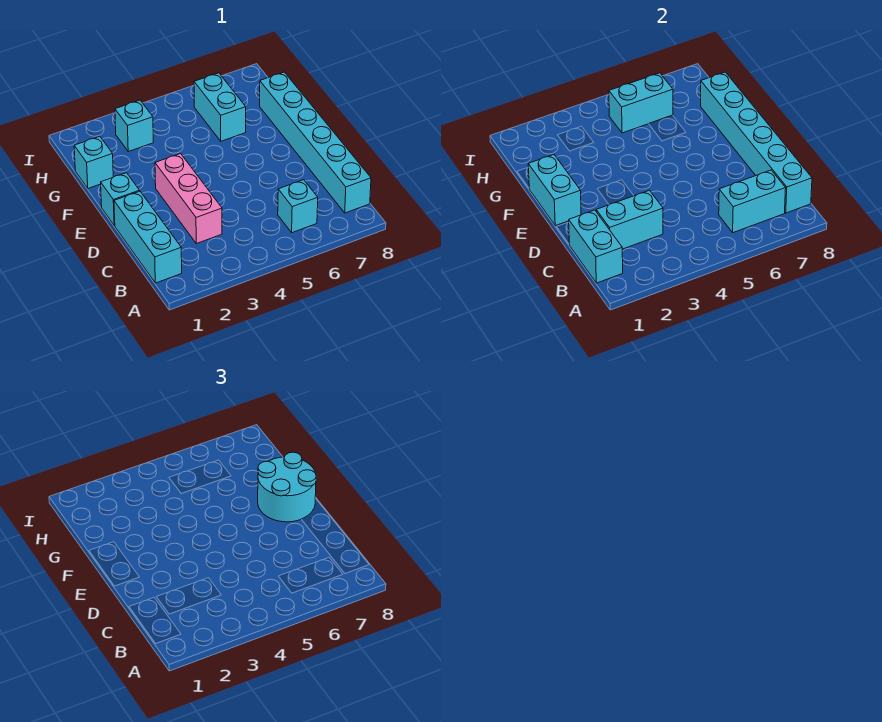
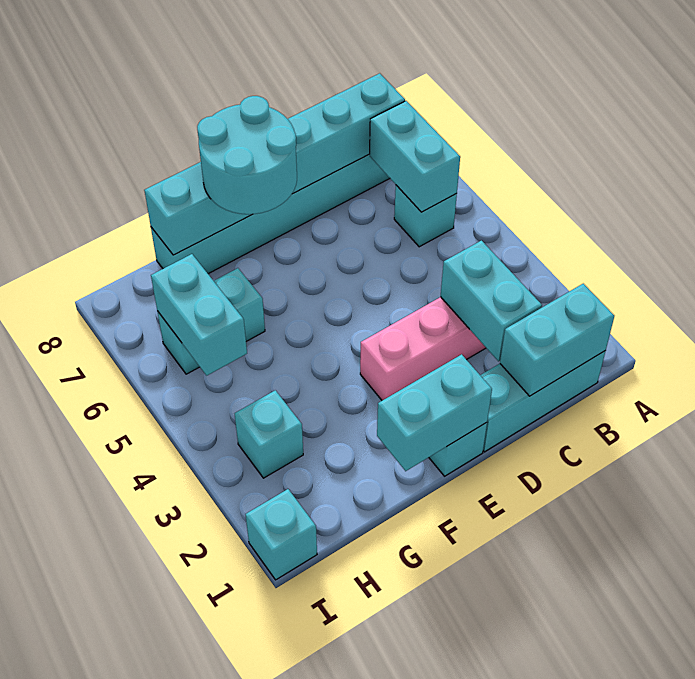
cyan 1x1 brick [74,136,113,188] -> cyan 1x1 brick moved to [246,489,317,580]

